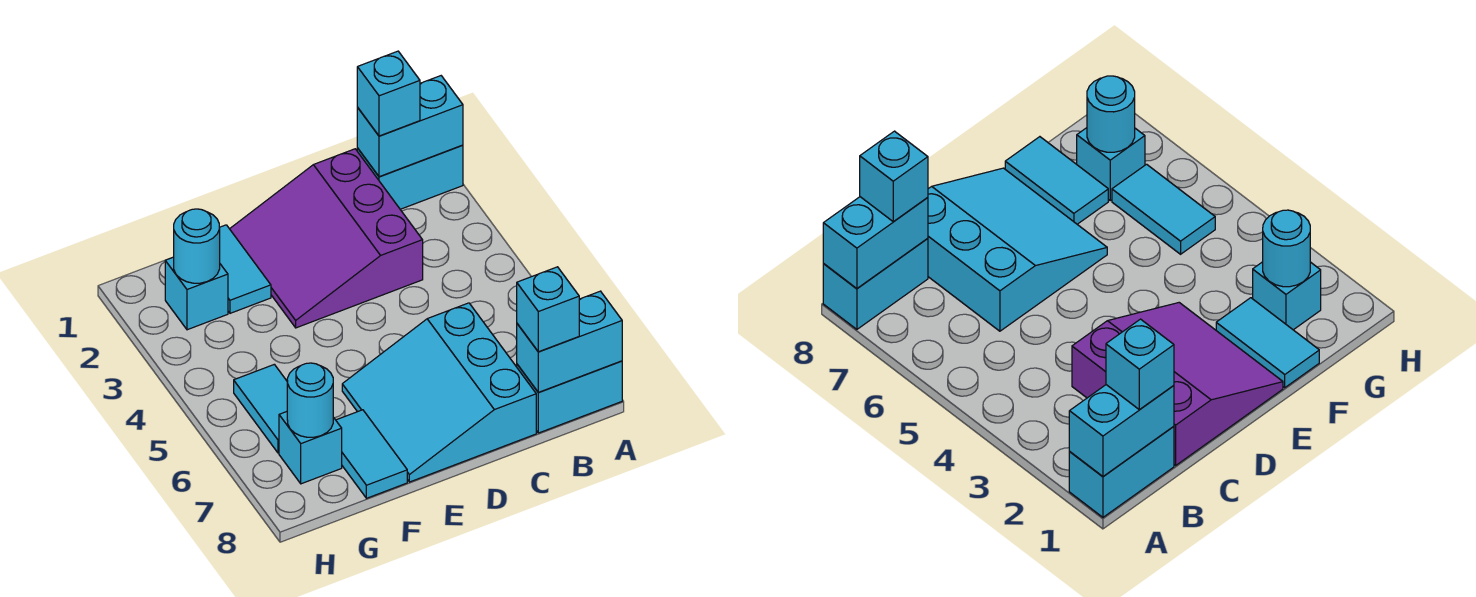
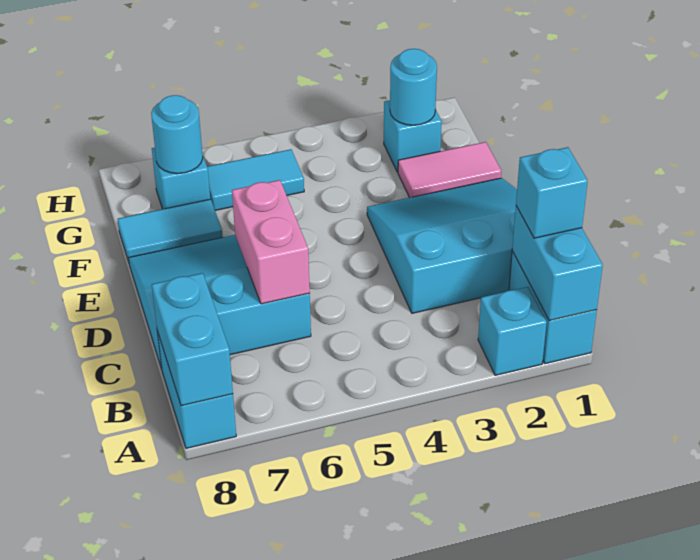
cyan 1x1 brick [517,267,579,352] -> cyan 1x1 brick moved to [478,287,547,375]
purple 3x3 slope [230,149,423,328] -> cyan 3x3 slope [367,178,517,313]
none -> pink 1x2 brick [232,180,310,304]
cyan 1x2 tile [219,225,271,313] -> pink 1x2 tile [398,142,501,198]

